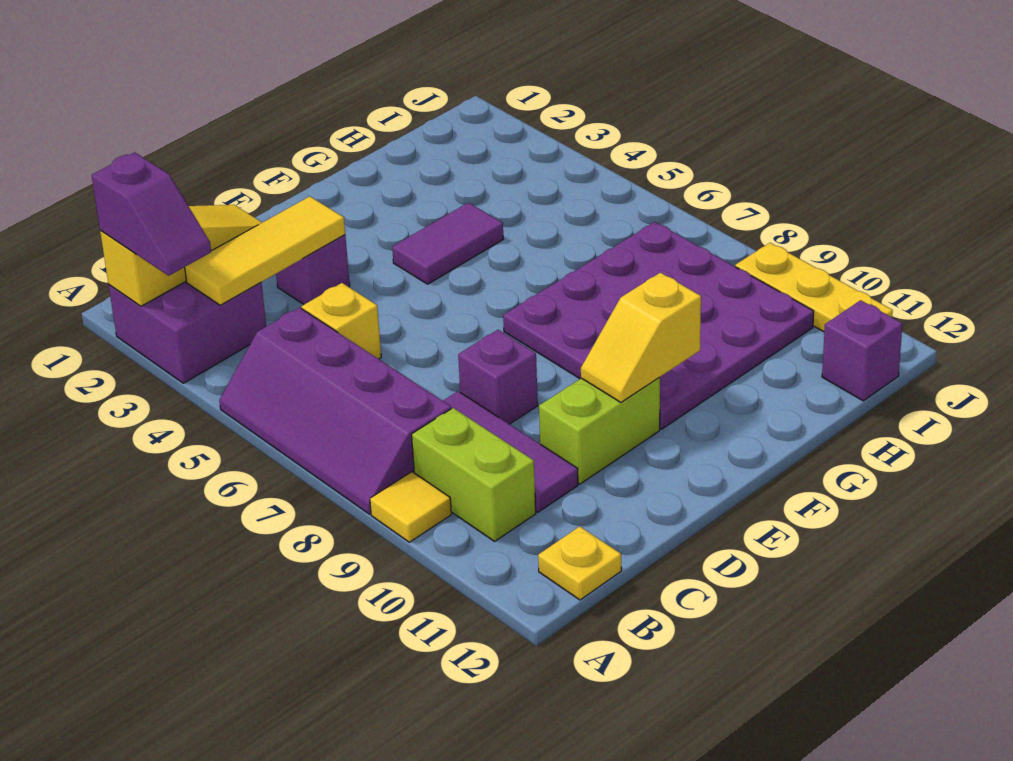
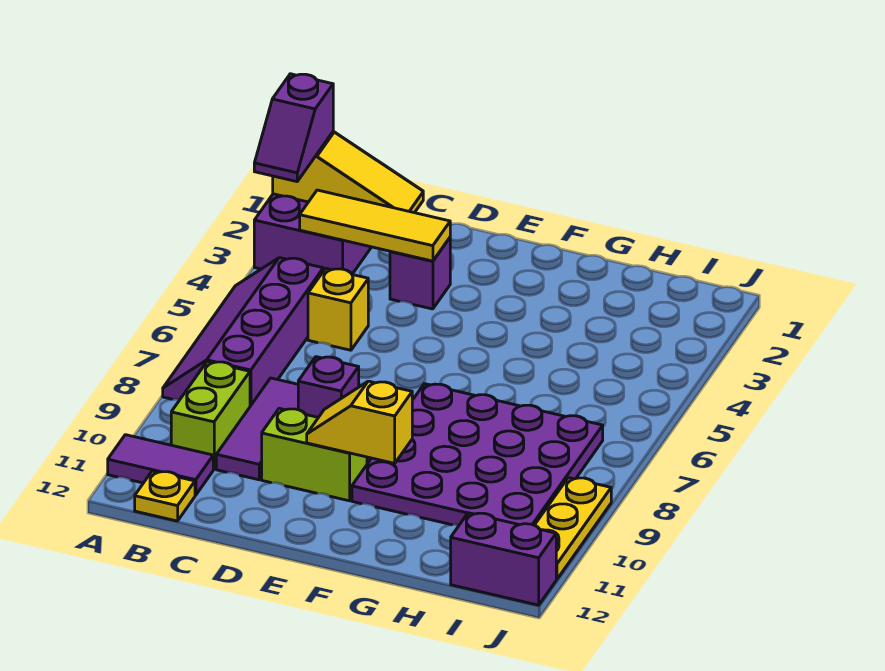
yellow 1x1 tile [370,472,451,542] -> none
purple 1x2 tile [392,203,503,284] -> purple 1x2 tile moved to [108,435,213,495]
purple 1x1 brick [822,300,902,401] -> purple 1x2 brick [451,513,556,605]

